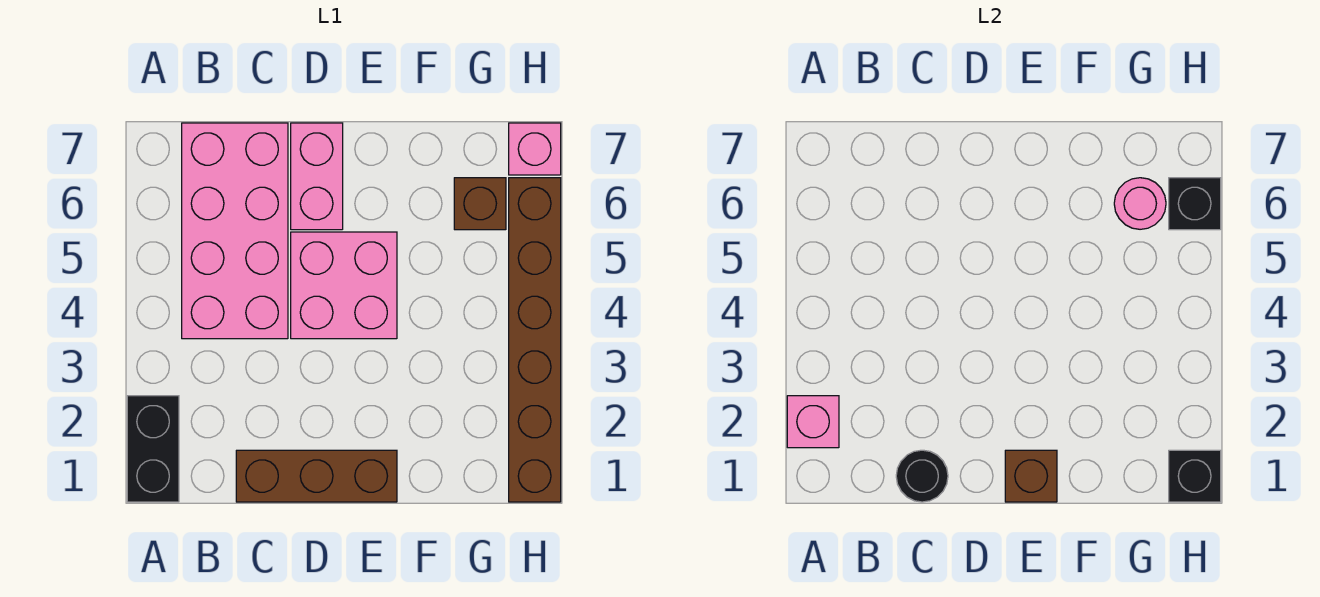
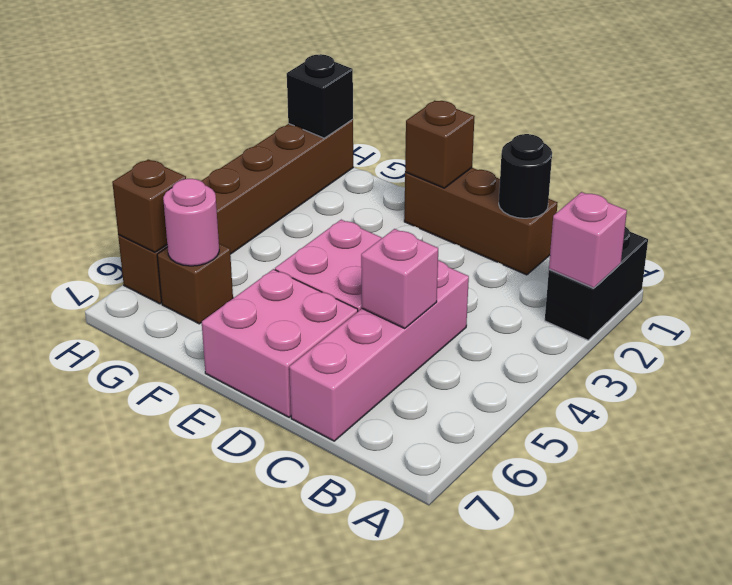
pink 2x4 brick [182,123,288,339] -> pink 1x4 brick [289,261,469,441]
pink 1x2 brick [291,123,343,230] -> pink 2x2 brick [202,269,358,417]
black 1x1 brick [1169,178,1221,230] -> brown 1x1 brick [112,159,186,252]
pink 1x1 brick [509,123,561,175] -> pink 1x1 brick moved to [361,229,438,329]

